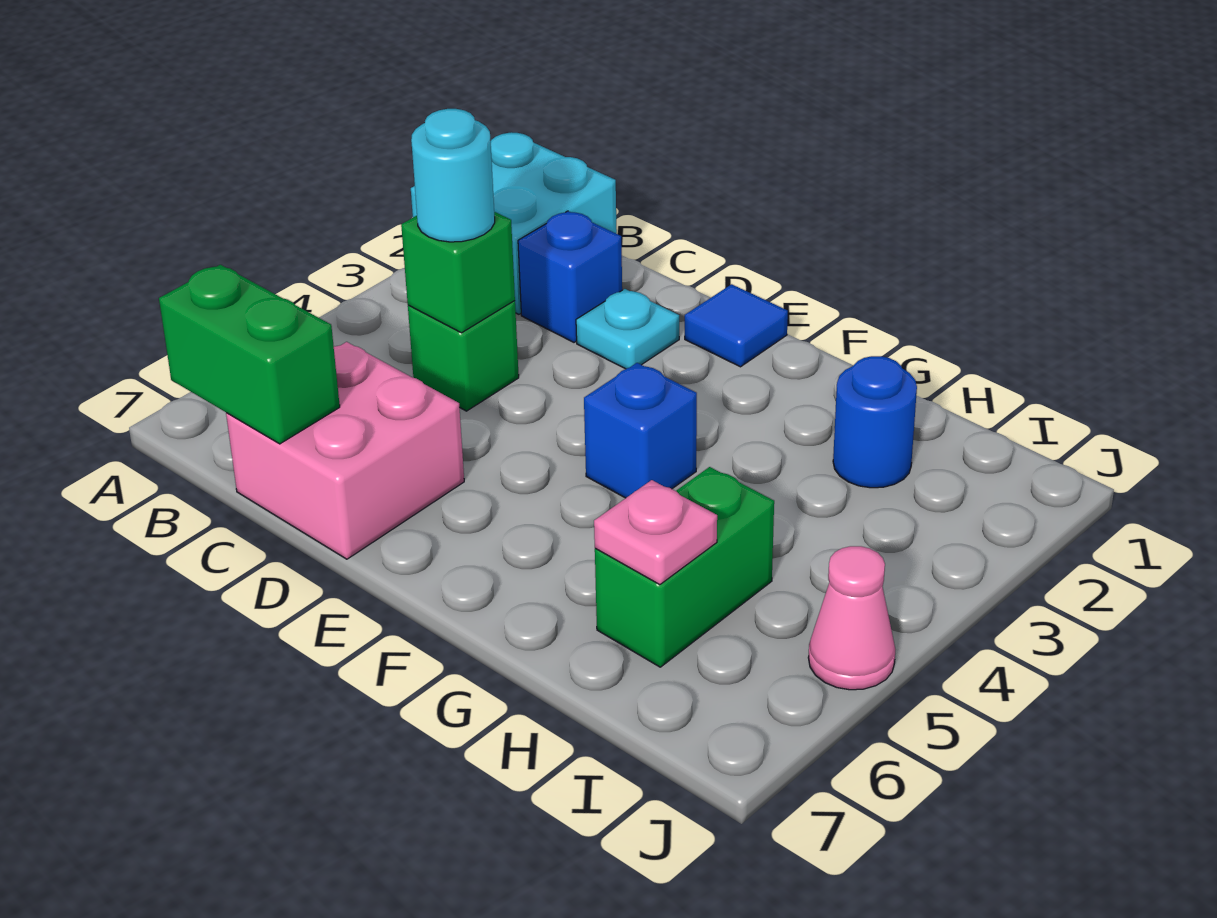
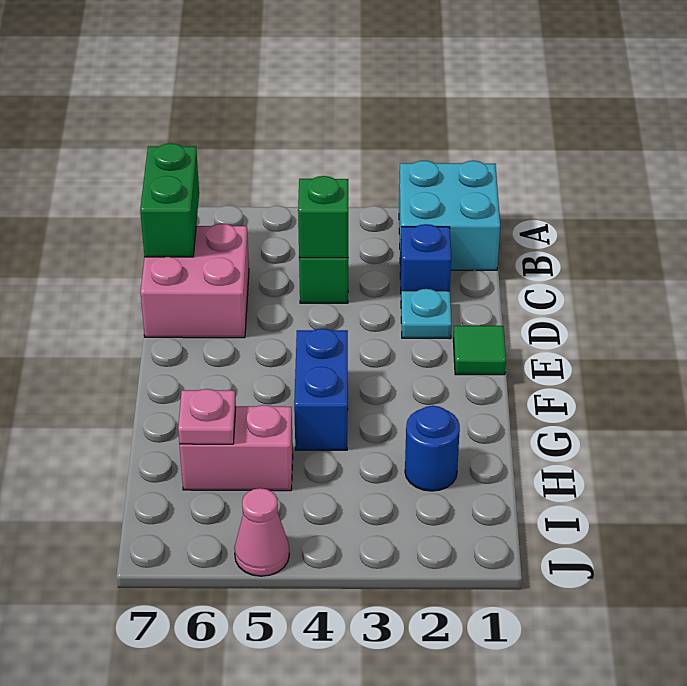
cyan 1x1 round brick [411,109,495,242] -> none
blue 1x1 tile [685,284,788,367] -> green 1x1 tile [453,326,506,375]
blue 1x1 brick [584,363,697,498] -> blue 1x2 brick [294,329,348,450]
green 1x2 brick [595,467,774,667] -> pink 1x2 brick [179,405,293,491]

